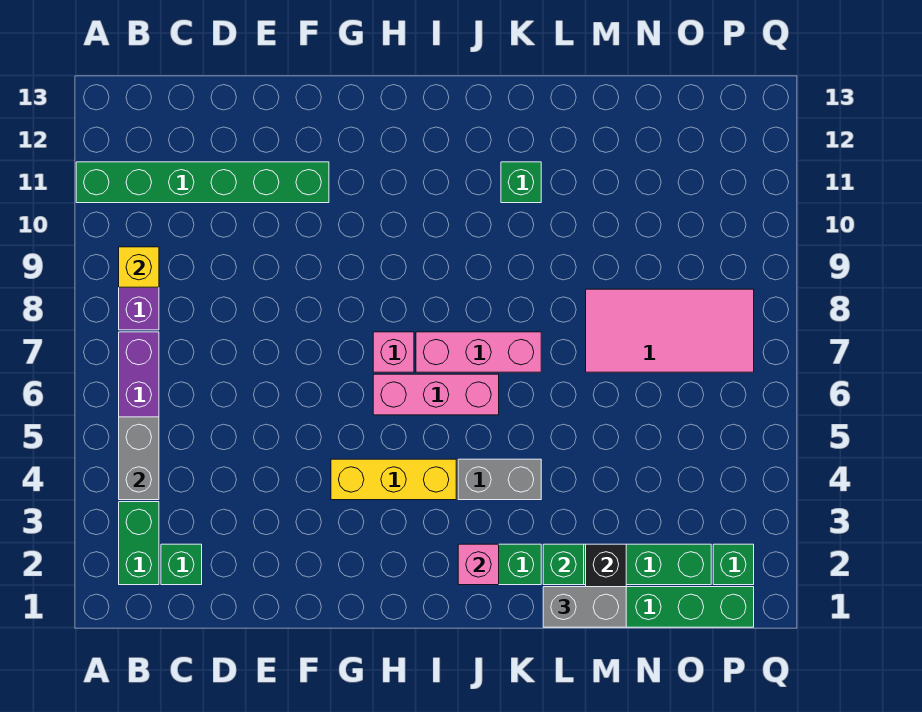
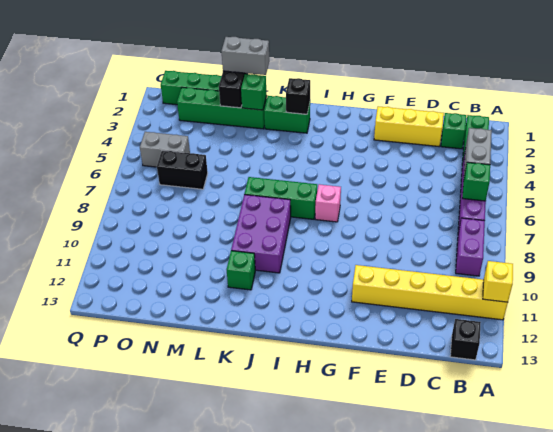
green 1x6 brick [76,162,329,203] -> yellow 1x6 brick [352,265,508,320]
yellow 1x1 brick [119,247,159,287] -> yellow 1x1 brick moved to [483,261,513,302]
none -> black 1x1 brick [450,319,481,360]
yellow 1x3 brick [331,459,456,500] -> yellow 1x3 brick moved to [374,106,444,147]
pink 1x3 brick [373,374,499,415] -> none
pink 1x3 brick [416,332,541,372] -> green 1x3 brick [244,177,317,219]
pink 1x1 brick [458,544,499,585] -> black 1x1 brick [286,78,310,114]
grey 1x2 brick [458,459,541,500] -> grey 1x2 brick moved to [140,132,190,167]
none -> purple 2x3 brick [231,195,291,273]
pink 2x4 tile [586,289,754,372] -> none
none -> black 1x2 brick [157,150,208,189]
green 1x1 brick [713,544,754,585] -> green 1x1 brick moved to [462,162,490,201]

